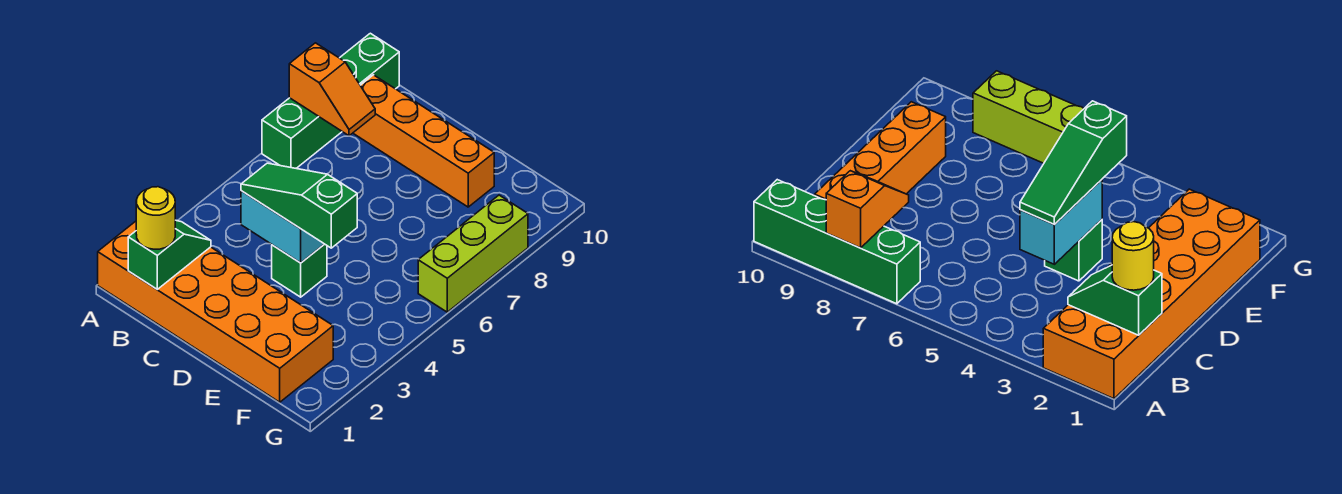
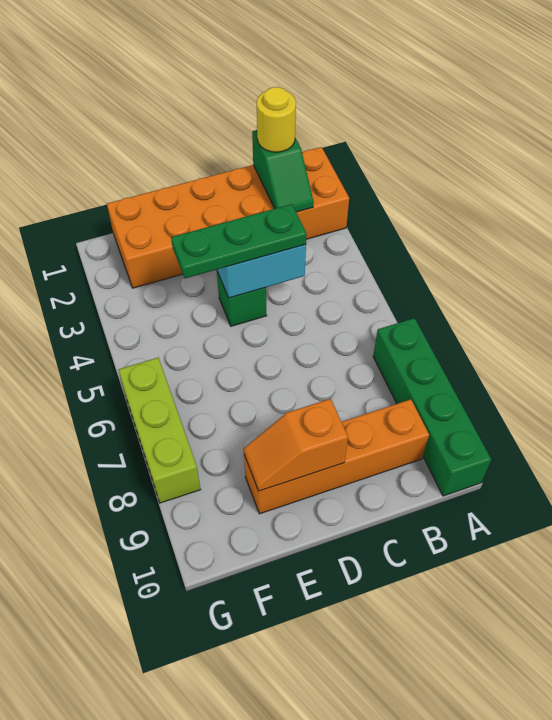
orange 1x2 slope [289,43,375,136] -> orange 1x2 slope moved to [244,399,348,491]
green 1x3 slope [241,163,357,248] -> green 1x3 plate [171,204,307,278]

